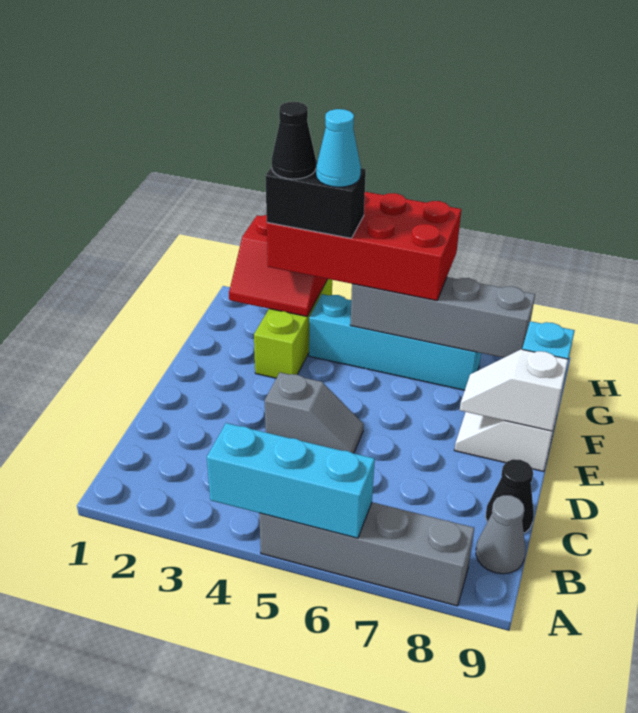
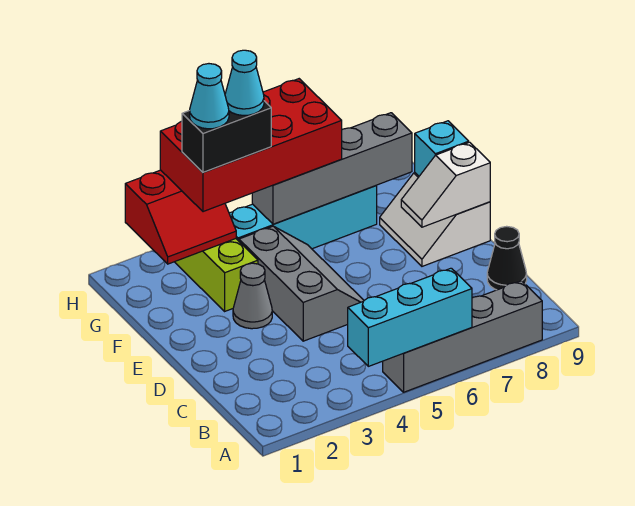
grey 1x1 cone [476,495,525,574] -> grey 1x1 cone moved to [233,263,272,329]
grey 1x2 slope [265,372,364,453] -> grey 2x3 slope [239,226,364,341]
black 1x1 cone [272,102,316,179] -> cyan 1x1 cone [190,64,229,129]

